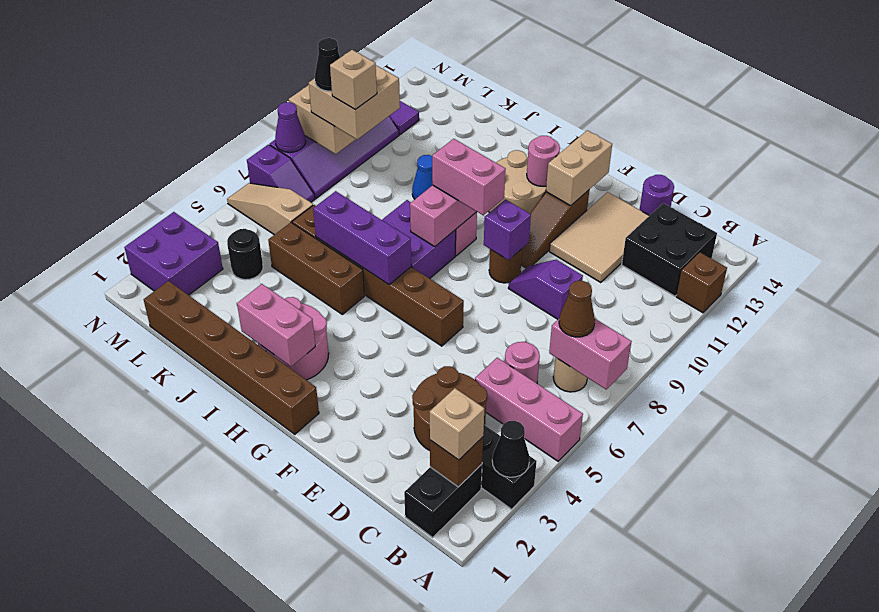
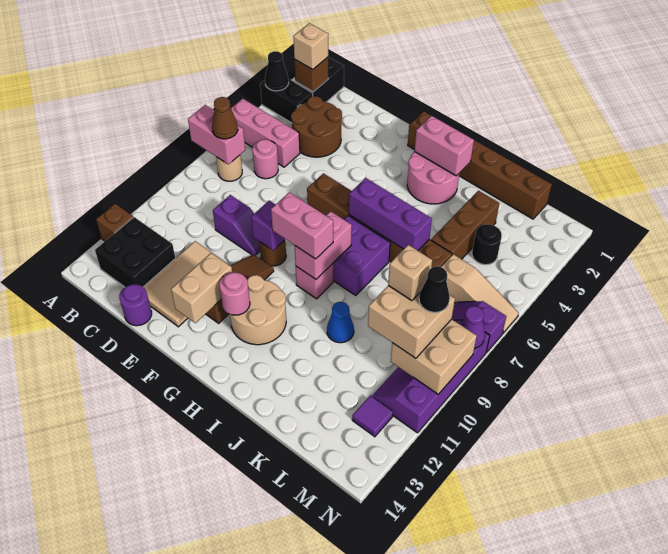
brown 1x3 brick [268,223,364,314] -> brown 1x3 brick turned to [431,191,499,259]
purple 2x2 brick [124,212,223,295] -> none

